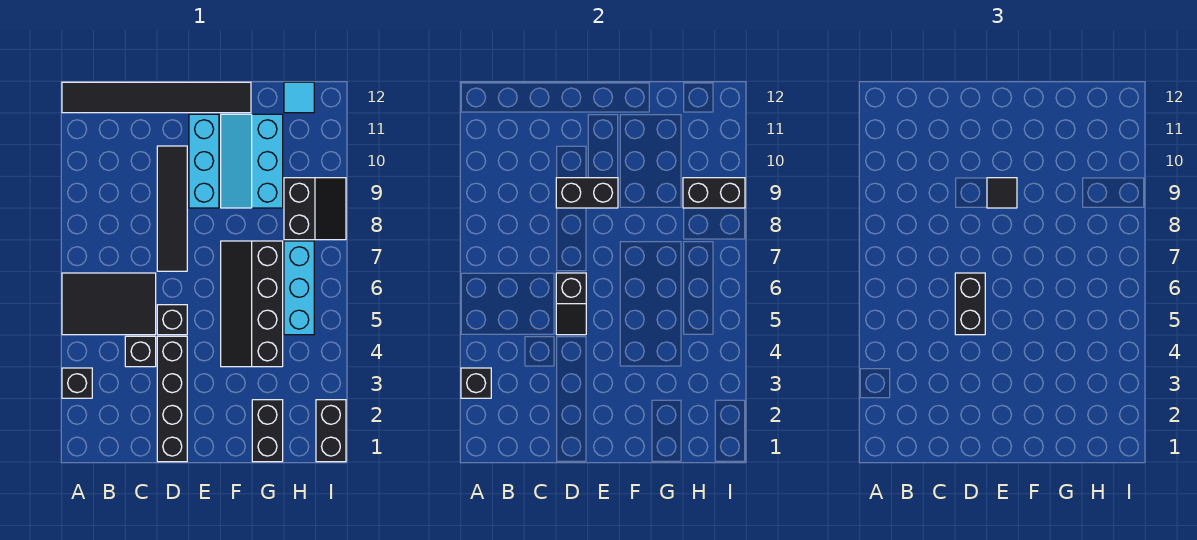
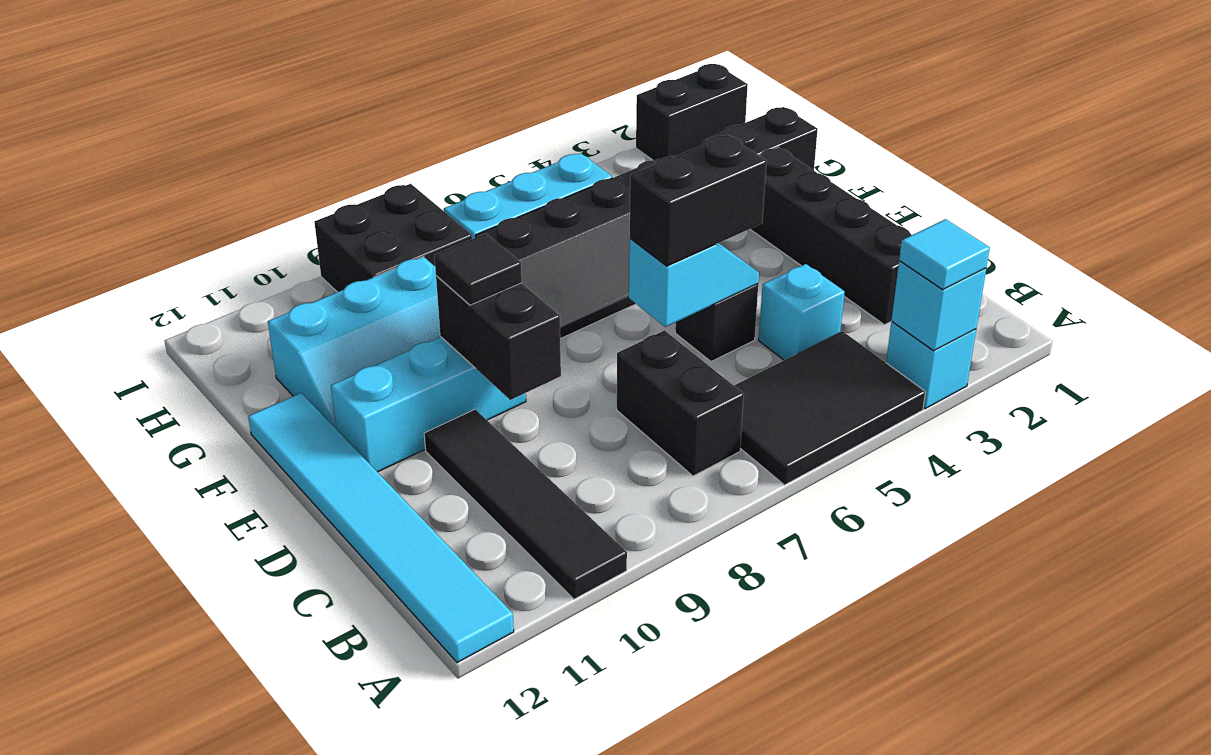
black 1x1 brick [62,368,92,398] -> cyan 1x1 brick [886,322,976,409]
black 1x1 brick [461,368,491,398] -> cyan 1x1 brick [891,261,986,351]
black 2x3 tile [62,273,156,335] -> black 2x3 tile turned to [734,331,925,485]
black 1x6 tile [62,82,251,113] -> cyan 1x6 tile [248,393,514,663]
black 1x1 brick [125,336,156,367] -> cyan 1x1 brick [759,264,845,360]
black 1x4 brick [157,336,187,462] -> black 1x4 brick turned to [750,147,911,325]
black 1x2 slope [556,273,586,335] -> cyan 1x2 slope [629,239,759,327]
black 1x4 tile [157,146,187,271] -> black 1x4 tile turned to [424,409,627,599]
black 2x2 slope [284,178,346,240] -> black 2x2 brick [314,184,472,292]
black 1x2 brick [683,178,745,208] -> black 1x2 brick moved to [617,330,744,476]
cyan 1x1 tile [284,82,314,113] -> cyan 1x1 tile moved to [899,219,990,289]

